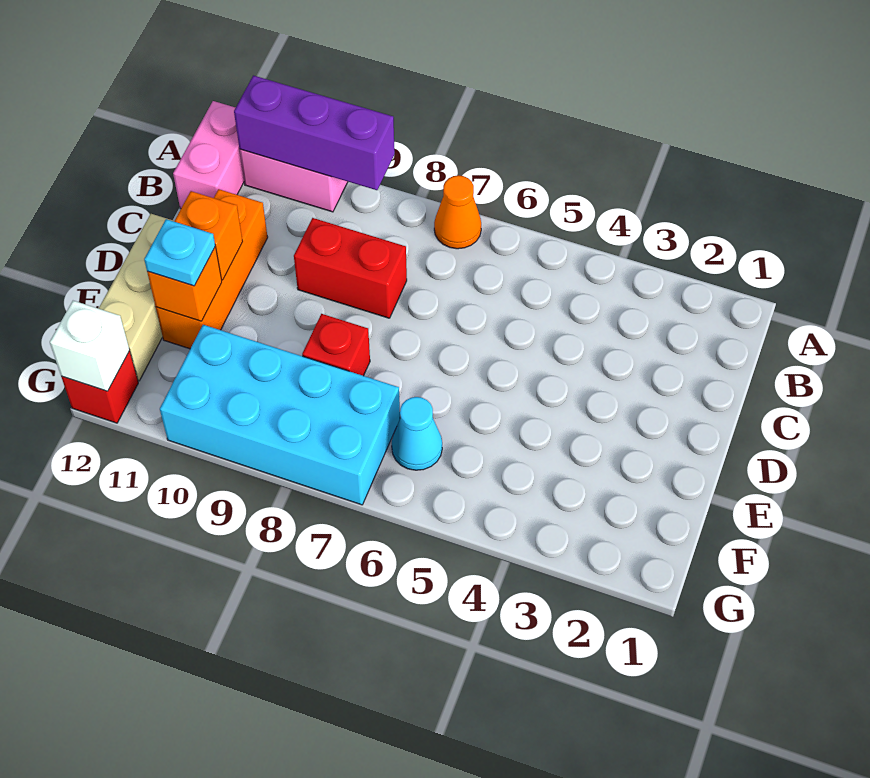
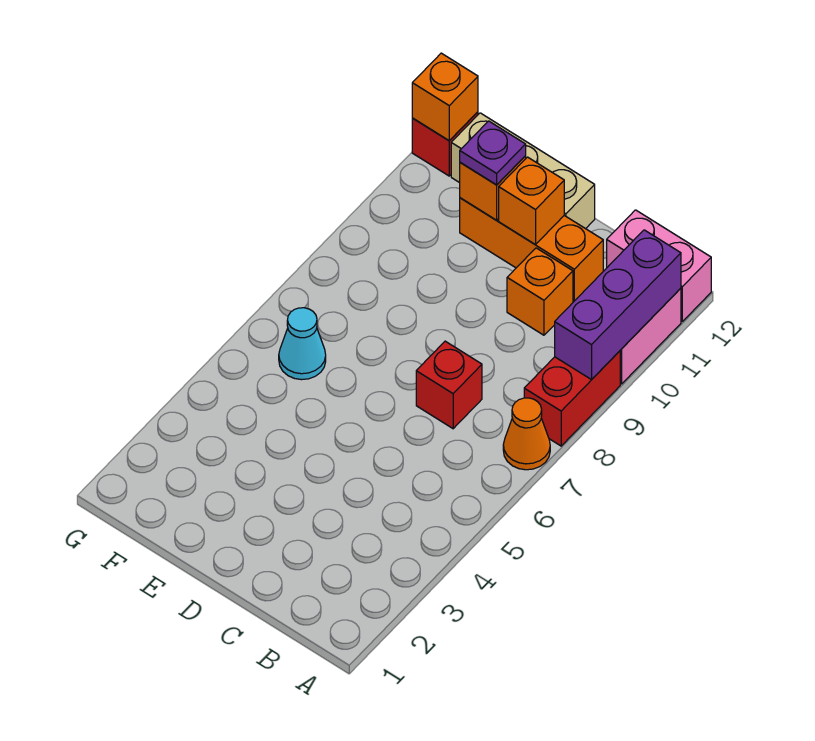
red 1x2 brick [294,218,407,318] -> red 1x2 brick moved to [524,351,620,446]
none -> orange 1x1 brick [507,248,573,335]
red 1x1 brick [302,314,370,376] -> red 1x1 brick moved to [416,341,482,429]
cyan 1x1 plate [144,219,215,286] -> purple 1x1 plate [460,121,526,185]
cyan 2x4 brick [160,325,400,505] -> none
white 1x1 brick [50,301,130,391] -> orange 1x1 brick [412,53,478,141]

